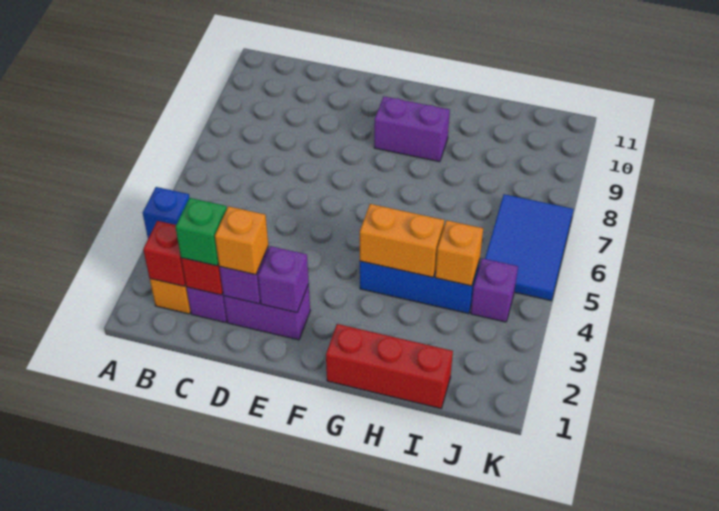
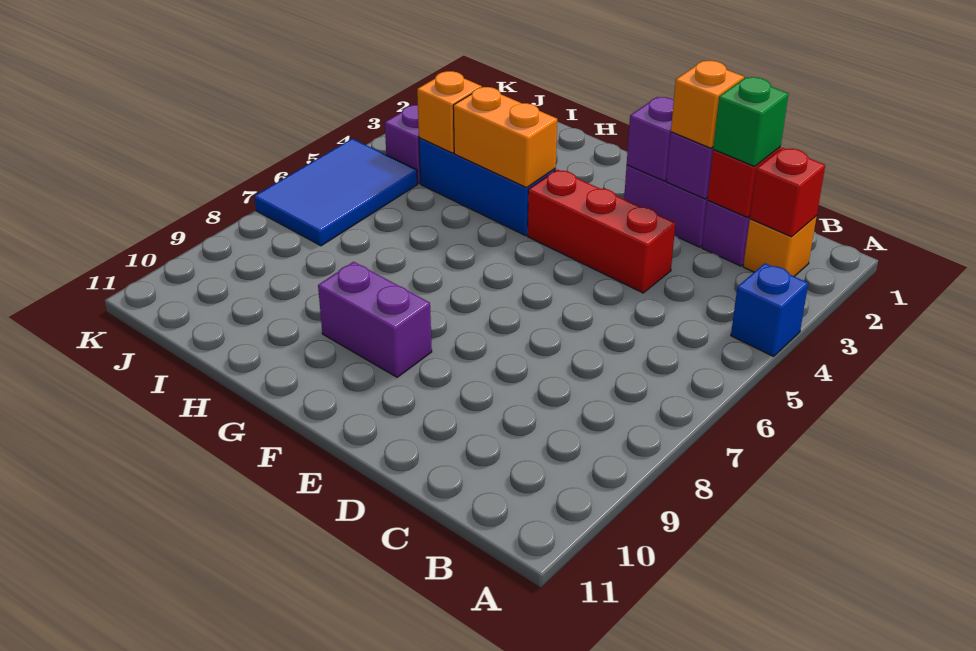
red 1x3 brick [326,324,453,408] -> red 1x3 brick moved to [527,170,675,293]

